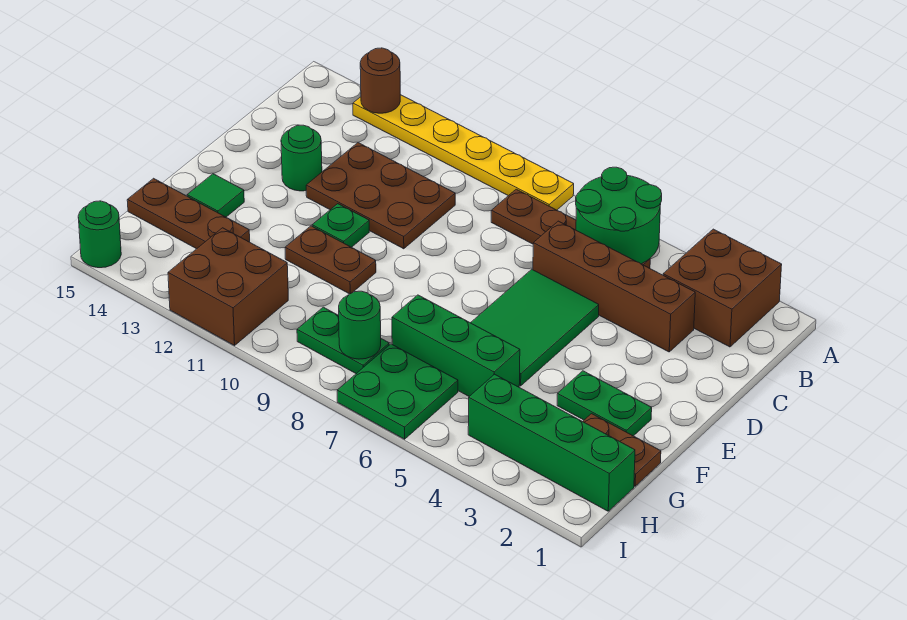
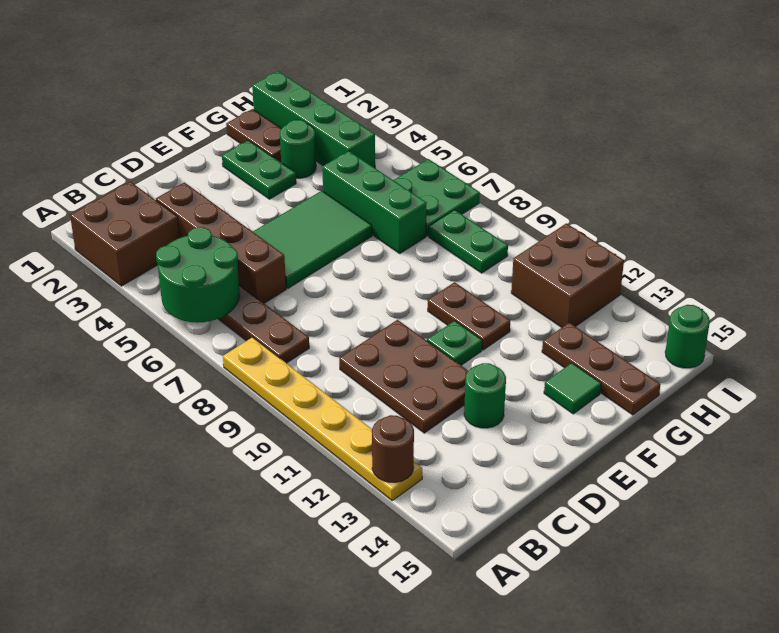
green 1x1 round brick [339,291,381,359] -> green 1x1 round brick moved to [280,120,316,178]

